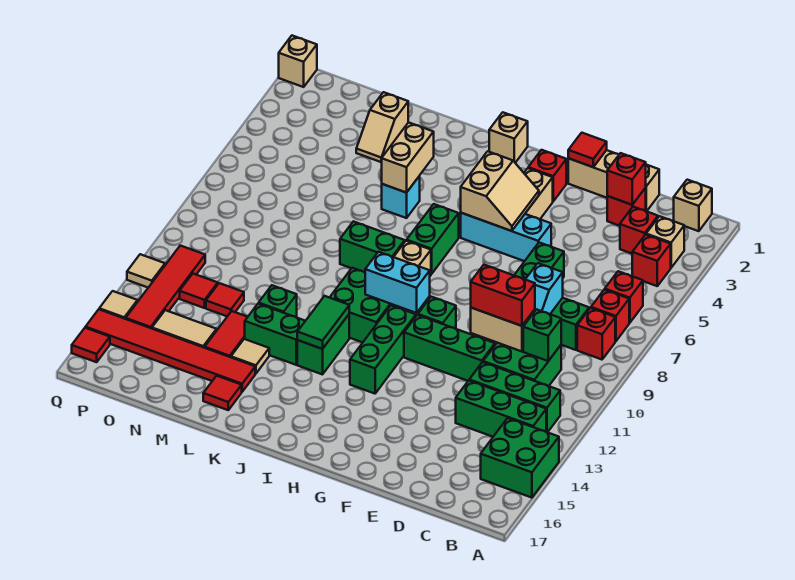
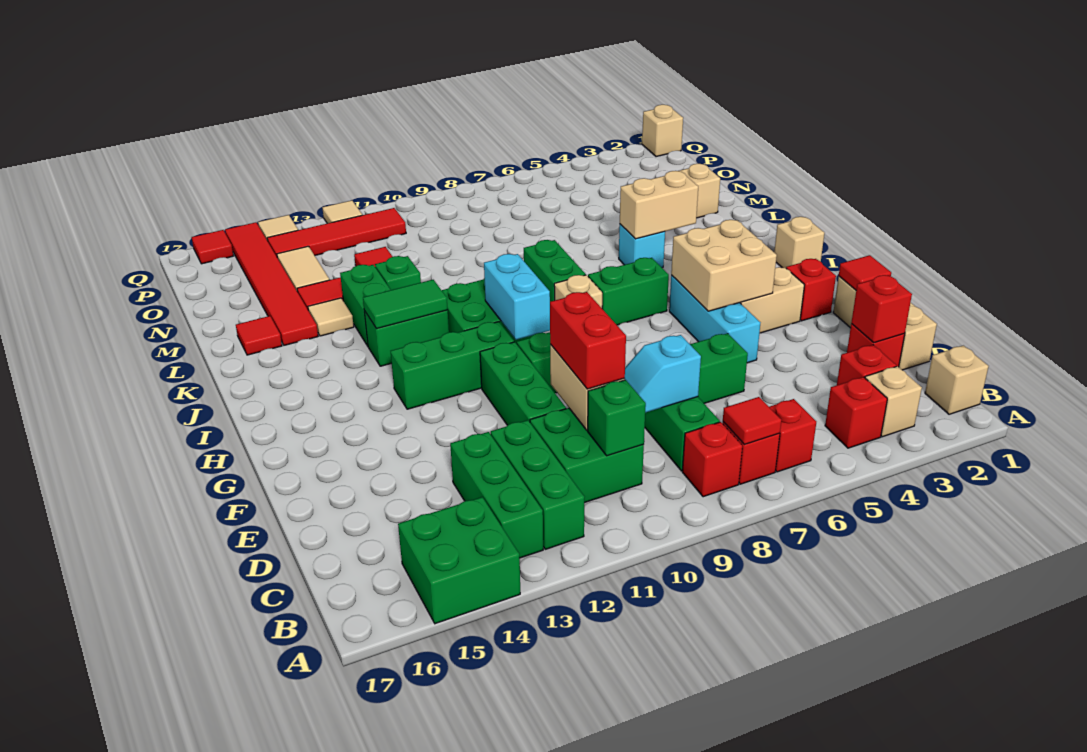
tan 2x2 slope [461,151,539,231] -> tan 2x2 brick [671,220,777,311]
red 1x1 tile [180,274,218,308] -> red 1x1 tile moved to [723,397,781,444]

